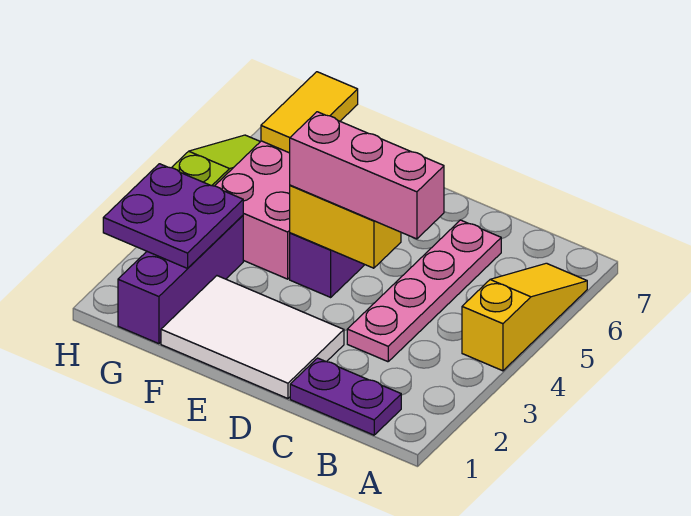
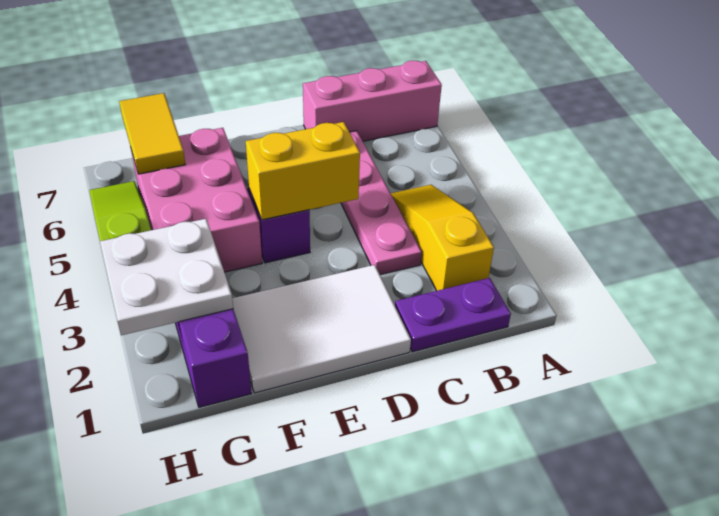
yellow 1x3 slope [462,263,587,371] -> yellow 1x3 slope moved to [391,185,494,291]
pink 1x3 brick [290,112,444,239] -> pink 1x3 brick moved to [303,61,442,141]
purple 2x2 plate [103,164,243,268] -> white 2x2 plate [100,219,233,335]

